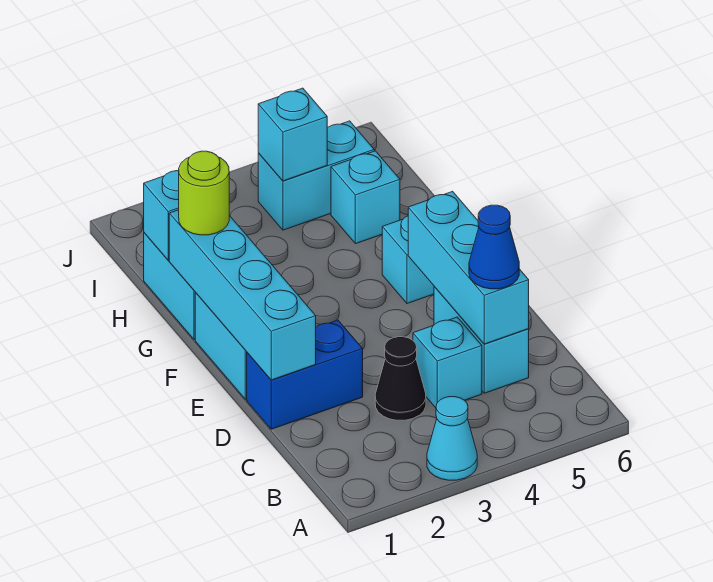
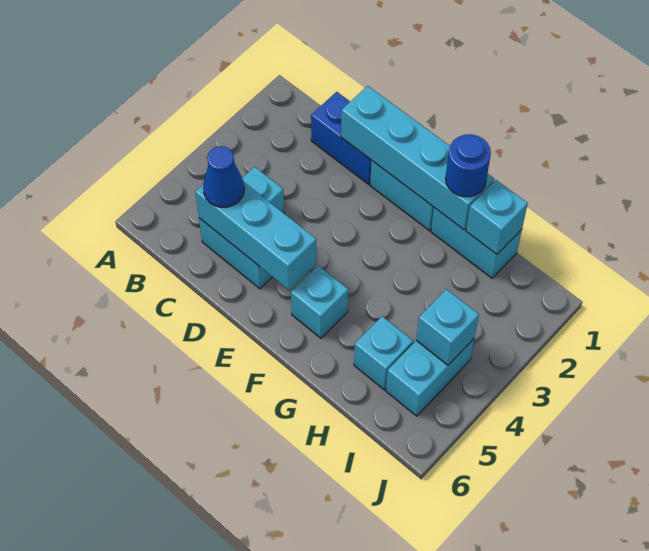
cyan 1x1 cone [427,397,477,480] -> none
black 1x1 cone [375,337,426,420] -> none
blue 1x2 brick [247,320,363,429] -> blue 1x2 brick turned to [311,92,372,185]
lime 1x1 round brick [179,151,229,235] -> blue 1x1 round brick [446,134,491,197]

